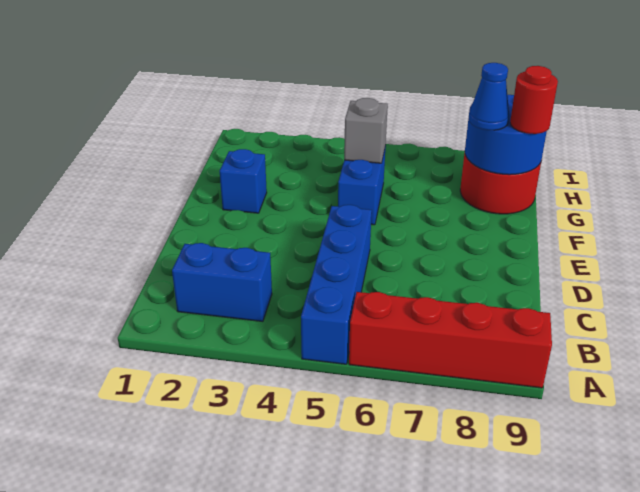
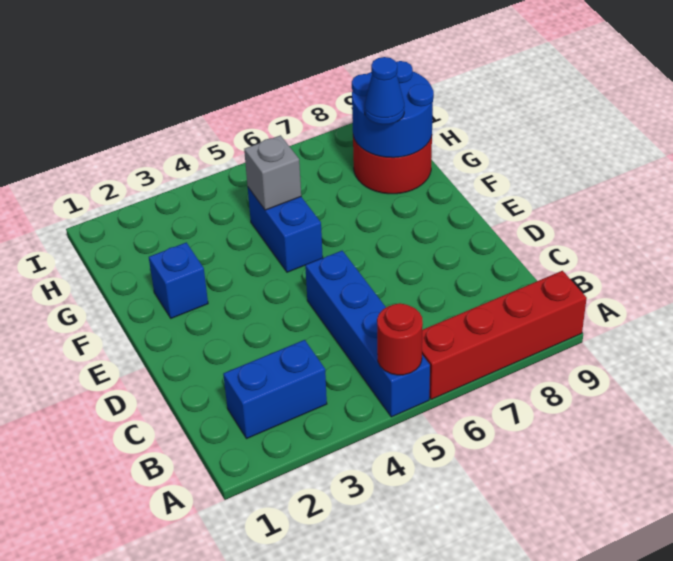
red 1x1 round brick [510,66,558,134] -> red 1x1 round brick moved to [377,303,423,375]

